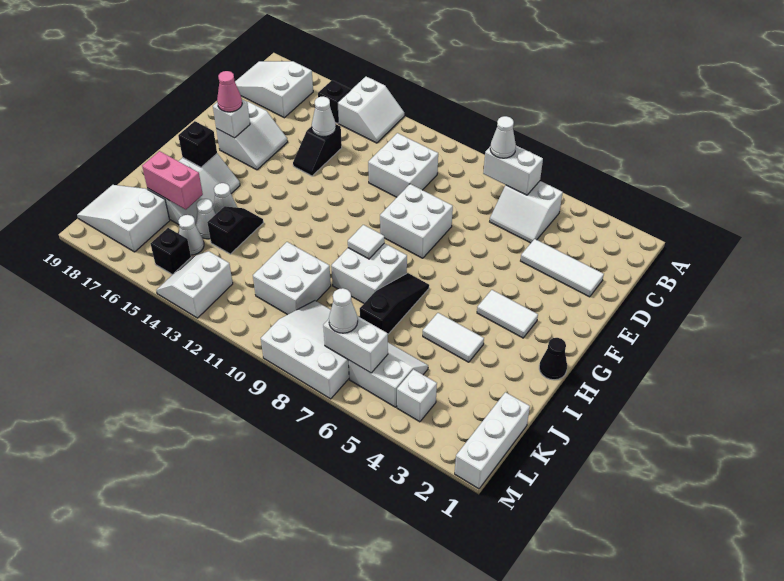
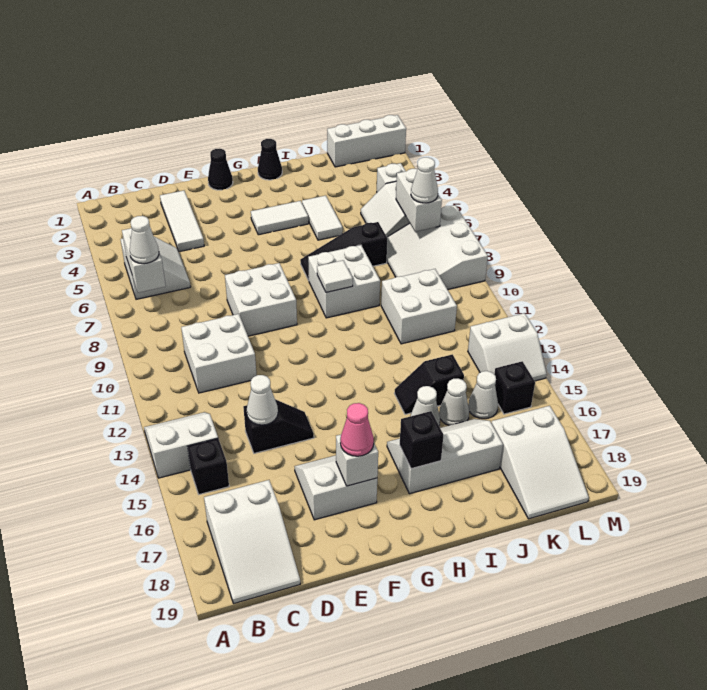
none -> black 1x1 cone [208,149,233,190]
white 1x2 tile [477,290,538,338] -> white 1x2 tile turned to [251,201,309,235]
pink 1x2 brick [142,151,203,210] -> none

